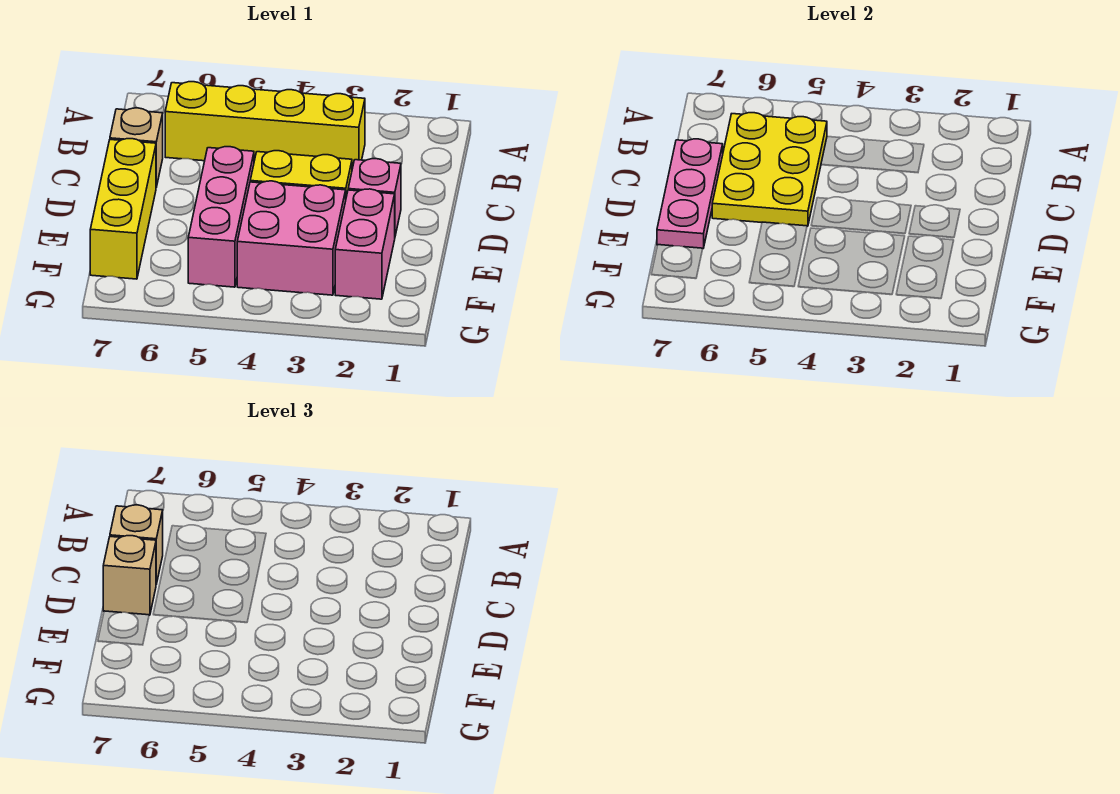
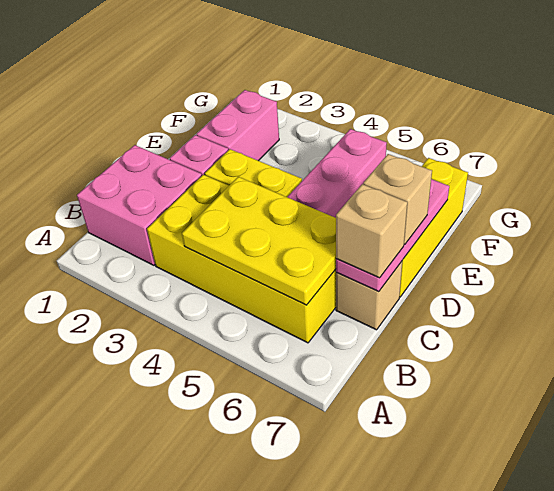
yellow 1x4 brick [165,82,365,169] -> yellow 2x4 brick [147,175,336,343]
yellow 2x3 plate [712,113,827,226] -> yellow 2x3 plate turned to [182,177,336,305]
pink 2x2 brick [237,181,346,295] -> pink 2x2 brick moved to [77,145,202,265]

